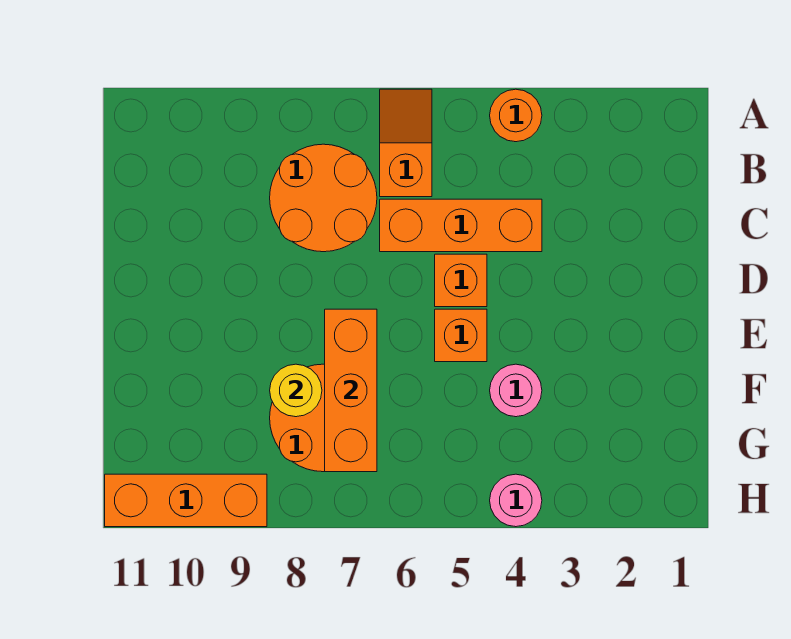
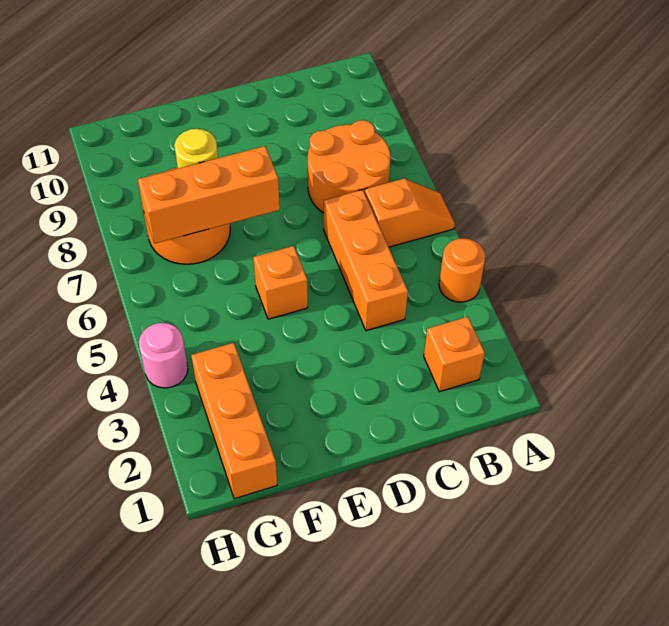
orange 1x1 brick [435,254,487,307] -> orange 1x1 brick moved to [424,317,485,392]
pink 1x1 round brick [490,364,542,417] -> none
orange 1x3 brick [105,474,267,527] -> orange 1x3 brick moved to [191,343,277,499]

